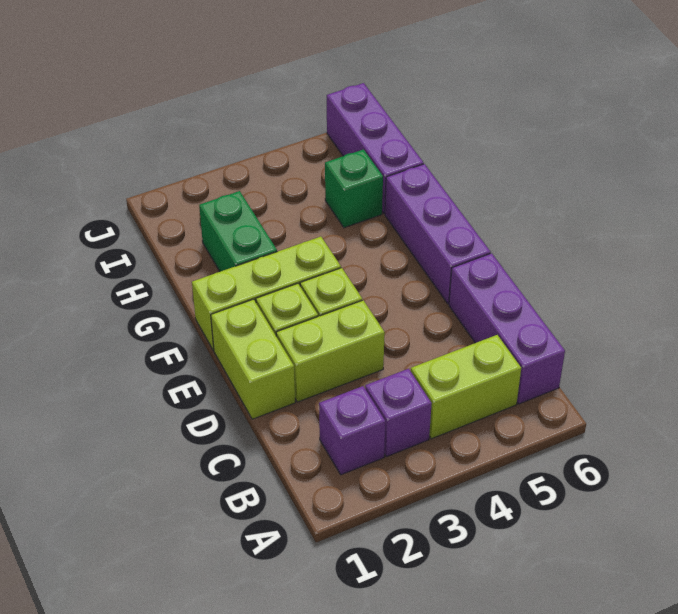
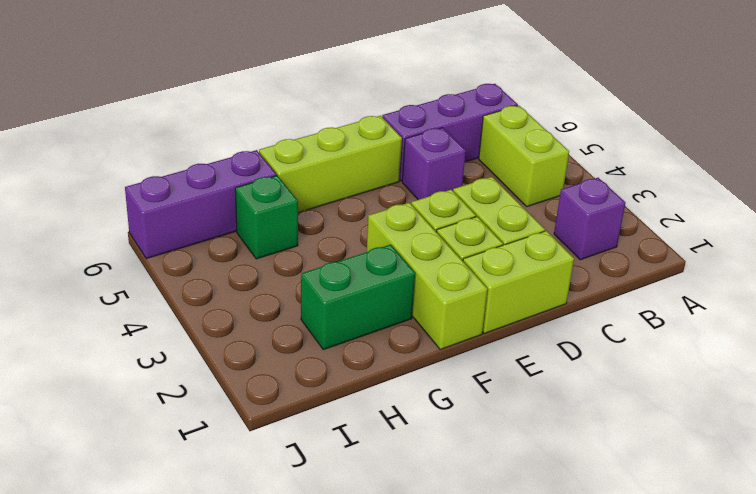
purple 1x1 brick [365,369,432,457] -> purple 1x1 brick moved to [402,128,466,200]
purple 1x3 brick [385,164,491,304] -> lime 1x3 brick [259,116,402,213]

